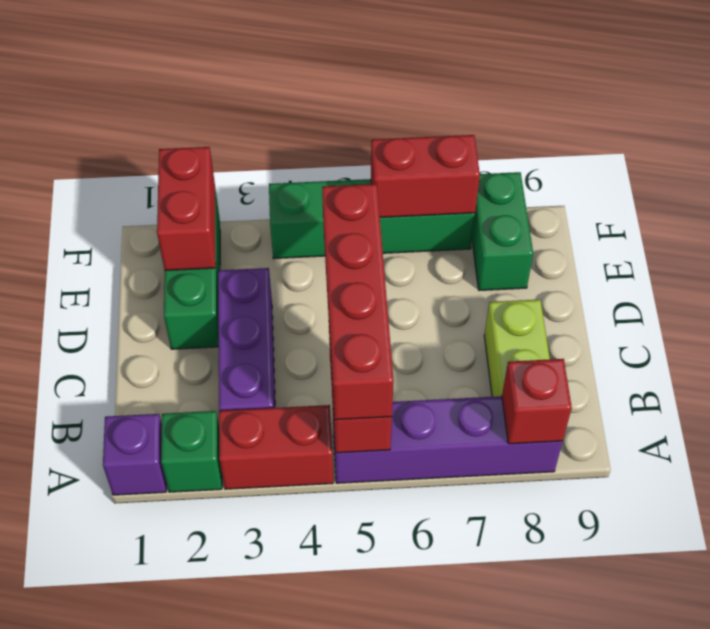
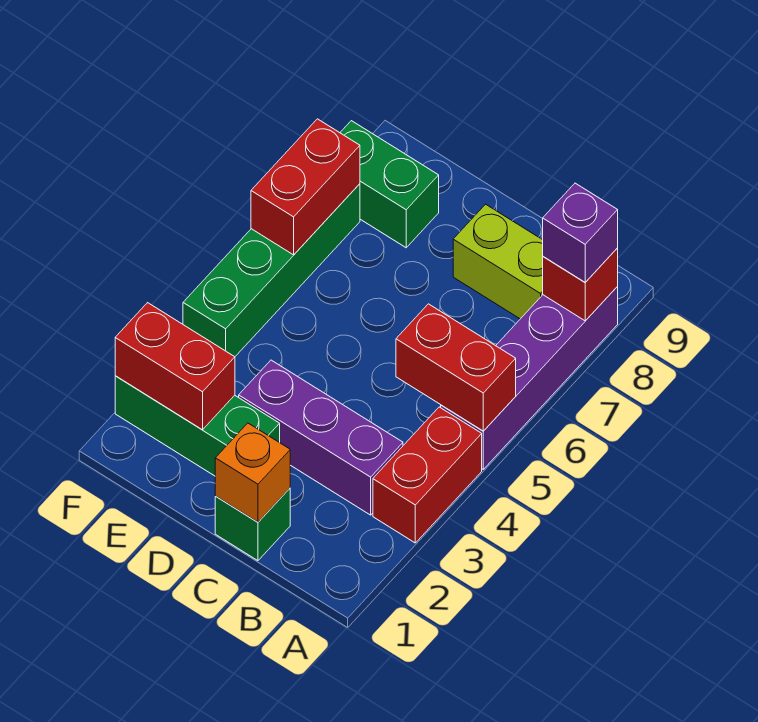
purple 1x1 brick [103,414,166,495] -> purple 1x1 brick moved to [543,183,618,282]
green 1x1 brick [161,411,222,492] -> green 1x1 brick moved to [215,488,290,561]
red 1x4 brick [322,184,394,420] -> none
none -> orange 1x1 brick [215,423,290,522]

